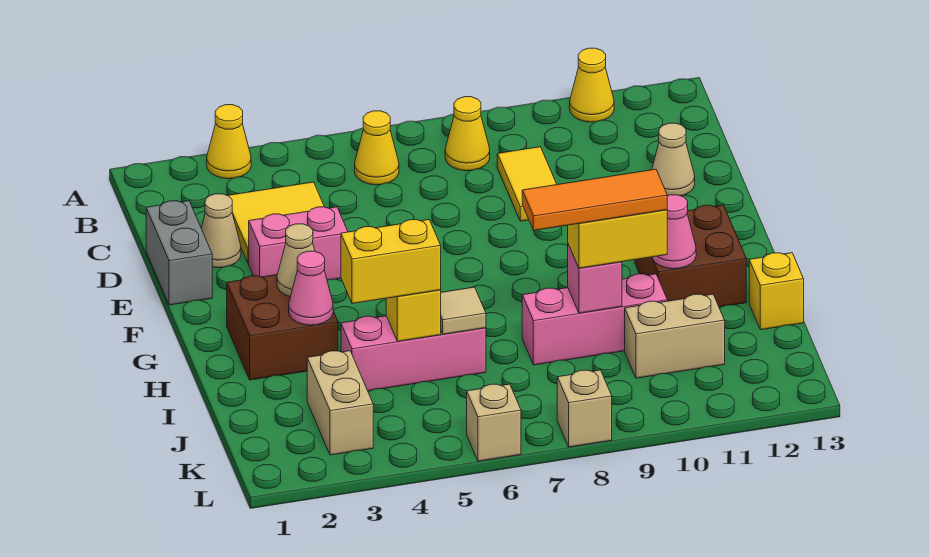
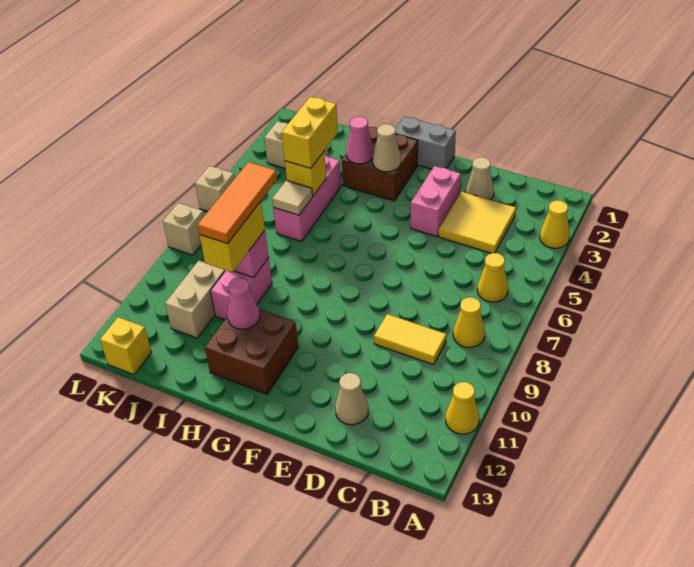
grey 1x2 brick [146,201,212,305] -> grey 1x2 brick moved to [395,116,456,169]
pink 1x3 brick [522,274,667,365] -> pink 1x2 brick [211,258,272,320]
yellow 1x1 brick [749,253,804,330] -> yellow 1x1 brick moved to [100,317,151,375]

